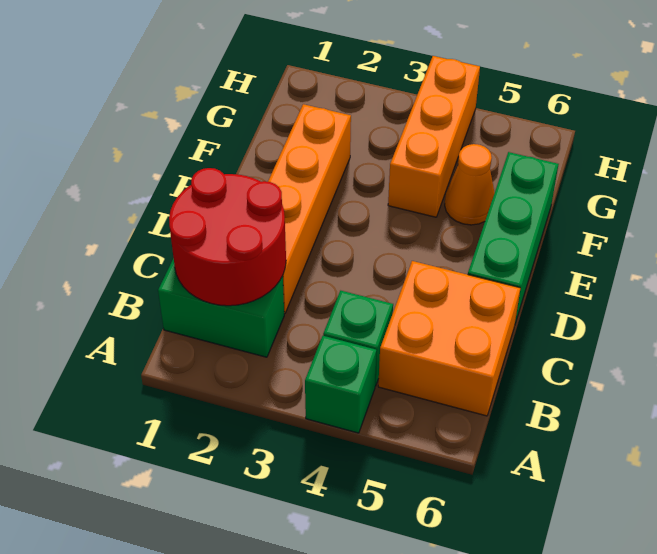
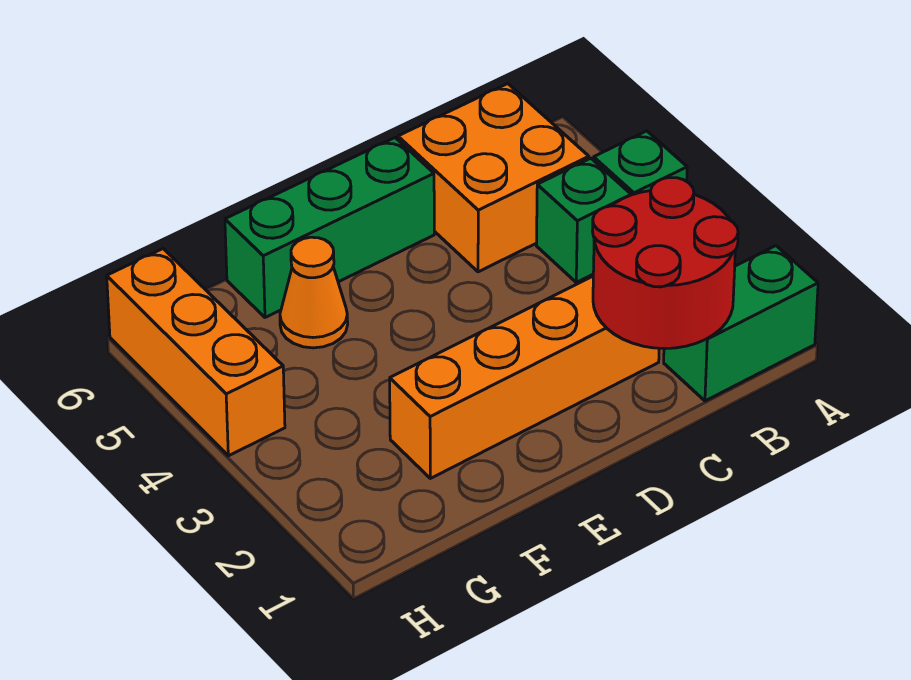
green 1x2 brick [158,258,284,357] -> green 1x2 brick turned to [664,246,818,401]
orange 1x3 brick [388,56,480,217] -> orange 1x3 brick turned to [107,249,285,456]

